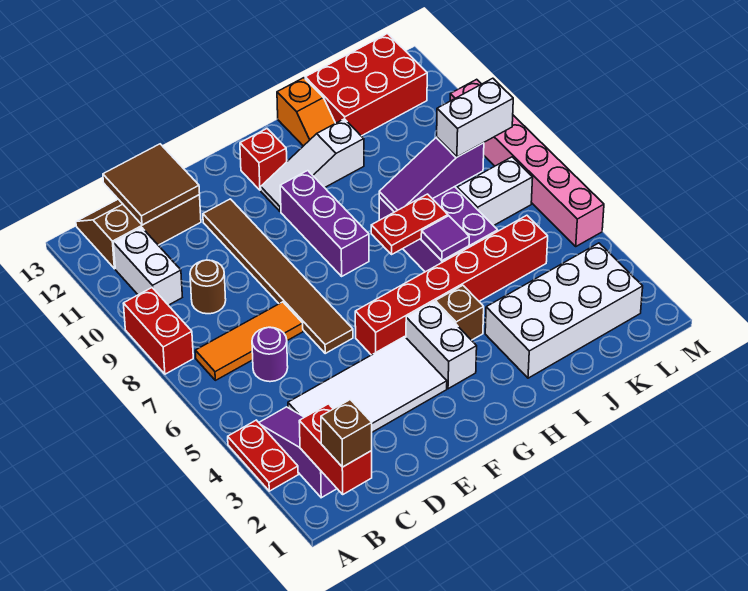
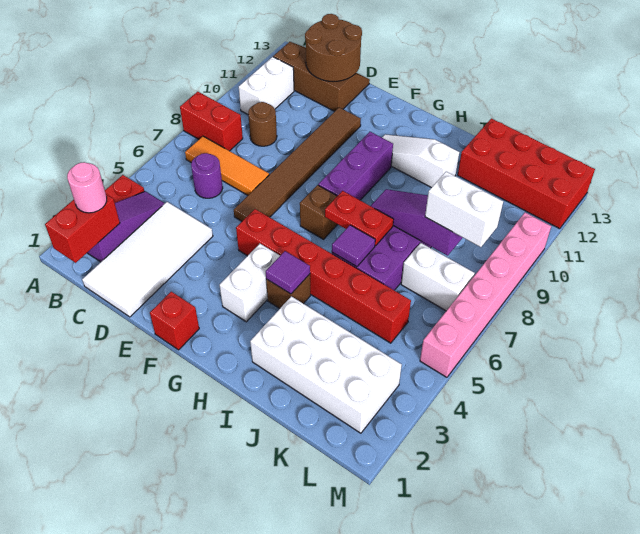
red 1x2 brick [123,288,193,374] -> red 1x2 brick turned to [180,92,243,151]
brown 1x1 brick [321,400,372,467] -> brown 1x1 brick moved to [300,185,338,239]
none -> pink 1x1 round brick [67,162,107,213]
white 2x4 tile [288,337,447,432] -> white 2x4 tile turned to [82,202,213,317]
brown 2x2 tile [103,144,200,225] -> brown 2x2 round brick [305,14,362,81]
red 1x1 brick [240,129,287,190] -> red 1x1 brick moved to [150,292,199,350]
none -> purple 1x1 tile [266,251,310,294]
orange 1x2 slope [277,78,335,146] -> none
red 2x3 brick [305,34,427,136] -> red 2x4 brick [458,118,595,229]

